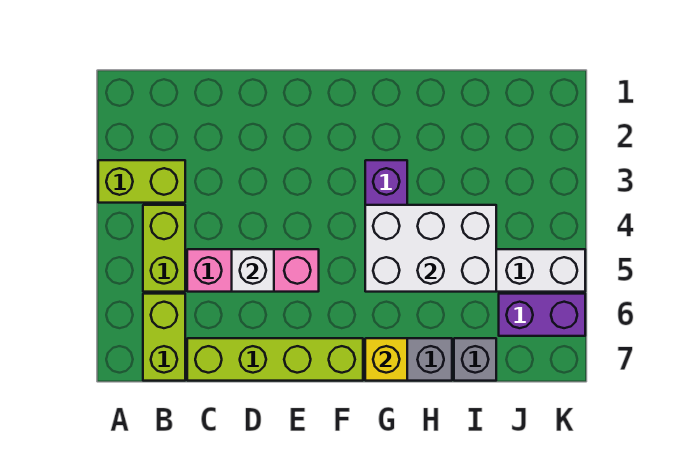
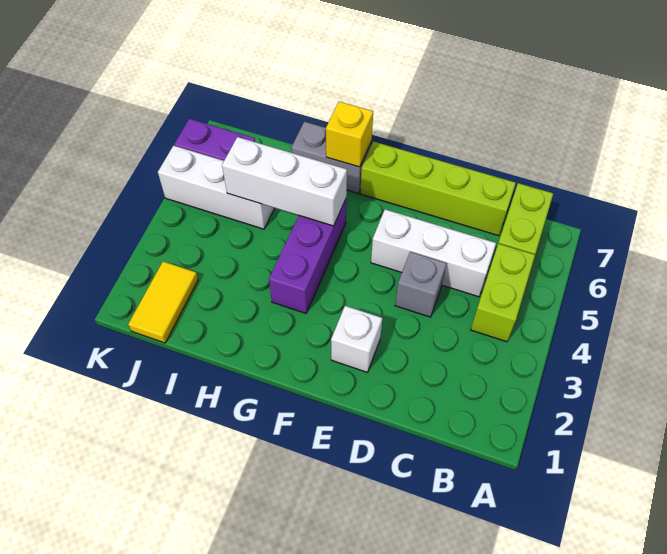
lime 1x2 brick [98,160,185,203] -> none
pink 1x3 brick [187,249,319,292] -> white 1x3 brick [371,209,496,297]
white 1x1 brick [232,249,274,292] -> white 1x1 brick moved to [331,306,382,372]
white 2x3 brick [365,205,496,292] -> white 1x3 brick [222,137,347,226]
grey 1x1 brick [454,338,496,381] -> grey 1x1 brick moved to [395,252,447,317]
none -> yellow 1x2 tile [128,261,198,343]

